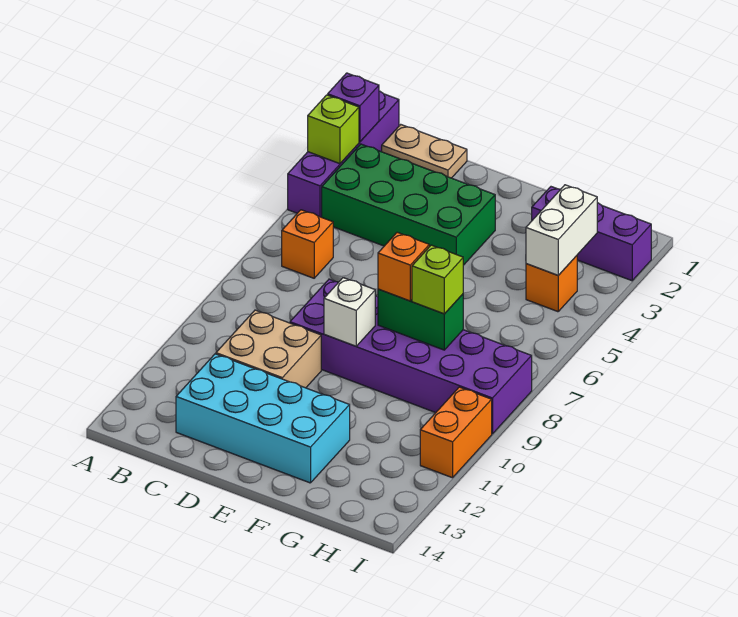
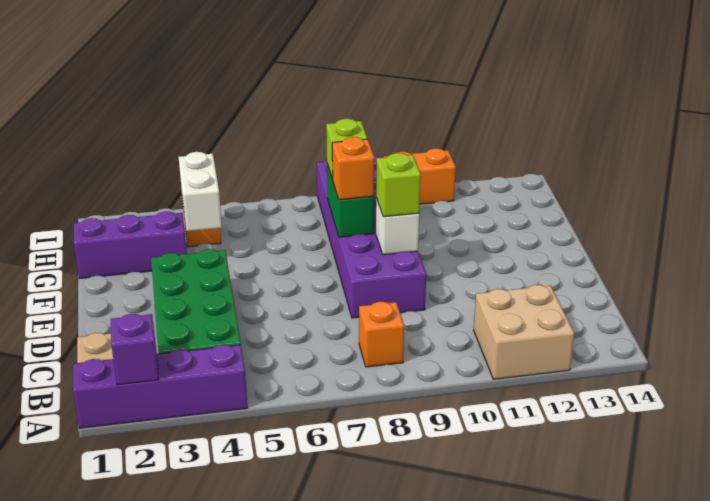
lime 1x1 brick [308,95,359,164] -> lime 1x1 brick moved to [376,153,421,217]
orange 1x1 brick [282,210,333,278] -> orange 1x1 brick moved to [359,302,404,367]
tan 2x2 brick [216,310,321,388] -> tan 2x2 brick moved to [474,285,575,379]
cyan 2x4 brick [176,354,350,483] -> none
purple 1x3 brick [532,187,651,281] -> purple 1x3 brick turned to [74,211,187,279]
white 1x2 brick [526,185,597,275] -> white 1x2 brick turned to [179,152,222,231]

